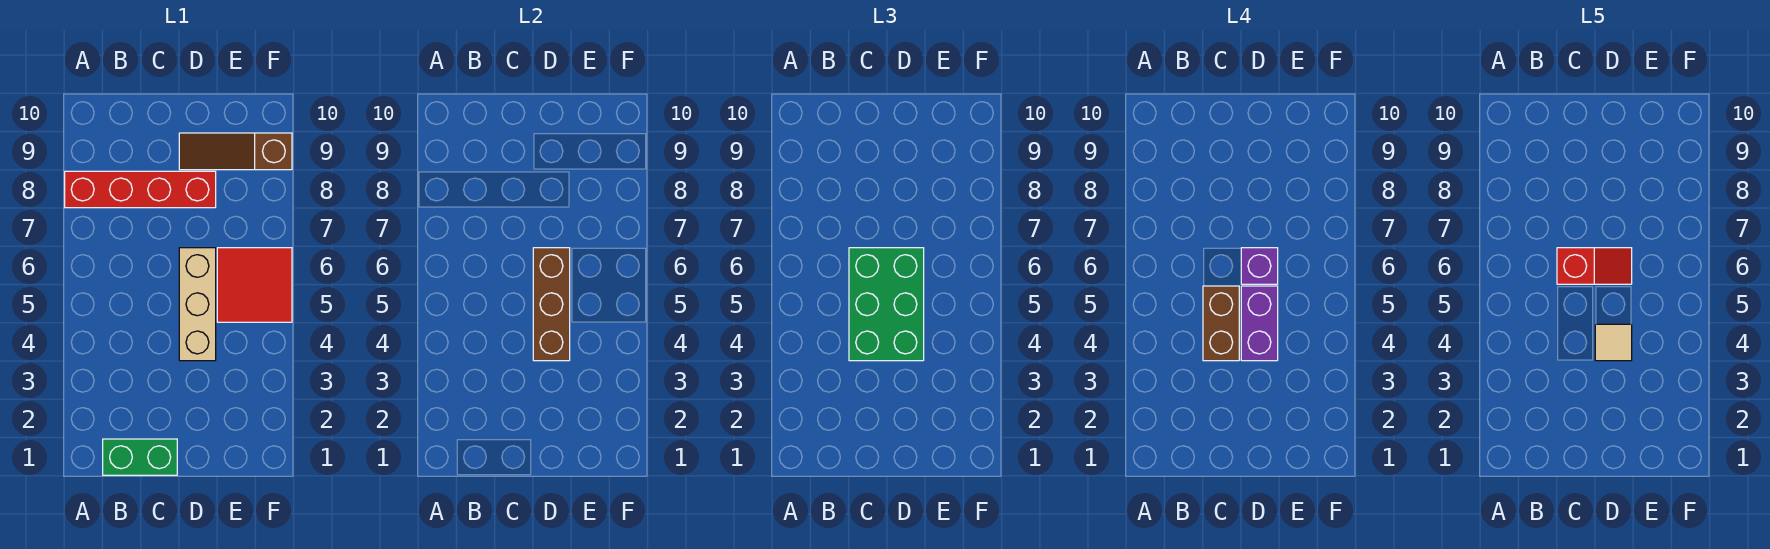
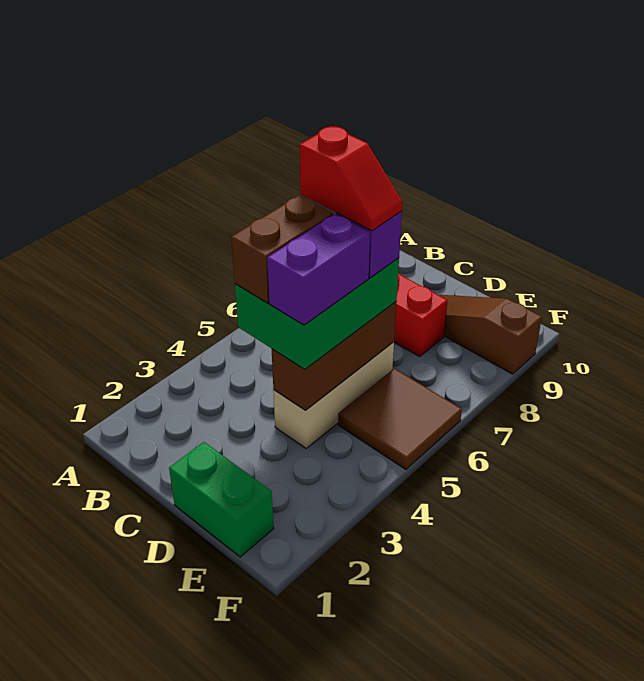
green 1x2 brick [103,439,177,475] -> green 1x2 brick moved to [169,442,274,557]
tan 1x1 tile [1595,324,1632,361] -> none
red 2x2 tile [217,248,292,322] -> brown 2x2 tile [338,369,462,469]

